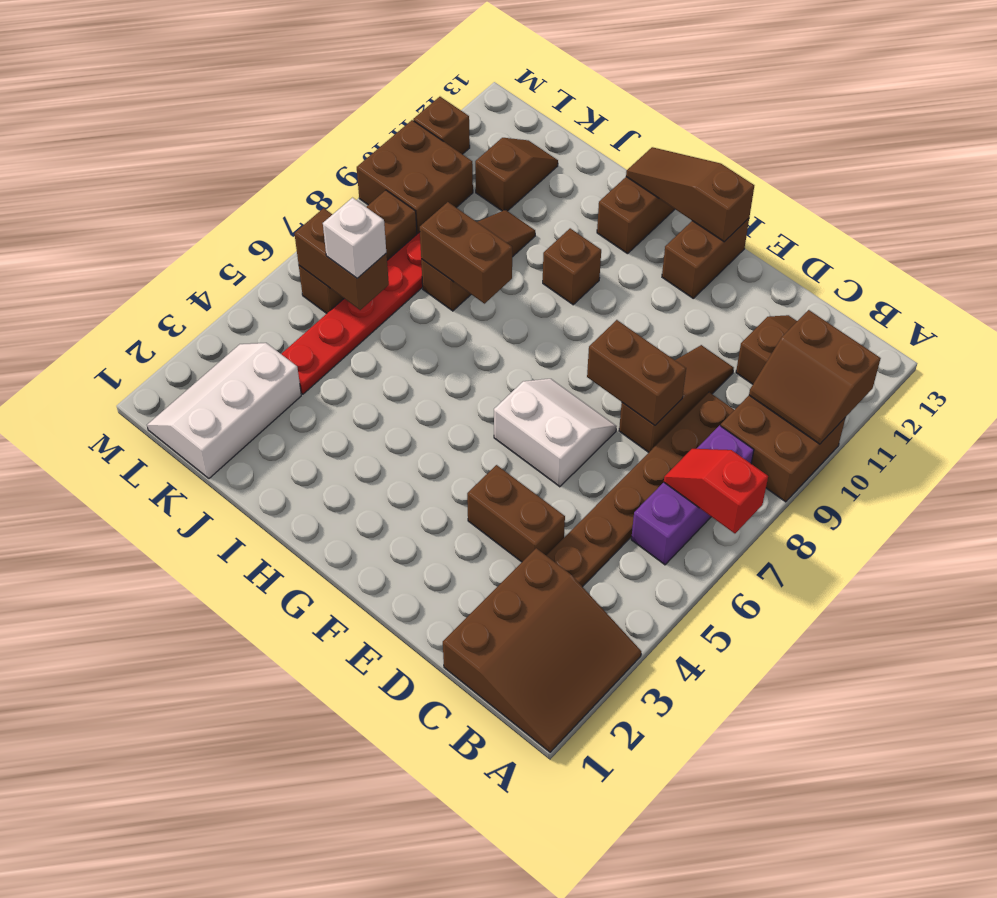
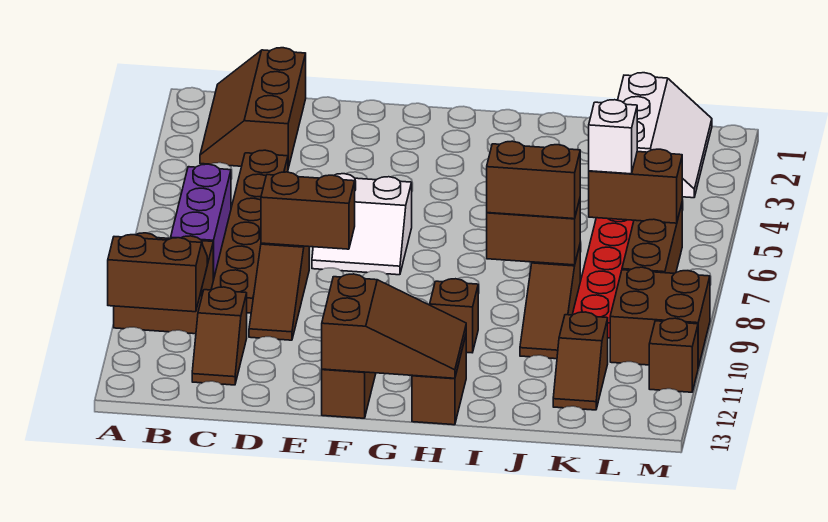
brown 3x3 slope [443,548,641,752] -> brown 2x3 slope [200,48,306,168]
red 1x2 slope [664,449,768,533] -> none
brown 1x2 brick [467,465,565,562] -> brown 1x2 brick moved to [487,141,580,219]
brown 1x3 slope [626,147,754,242] -> brown 2x3 slope [322,274,466,378]

